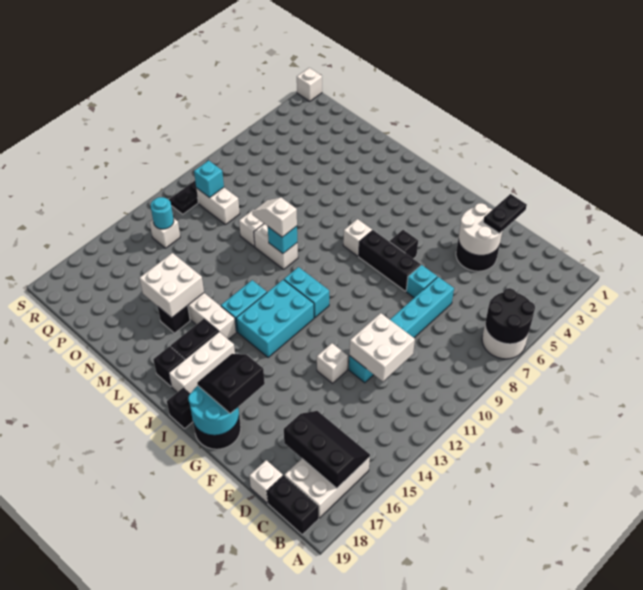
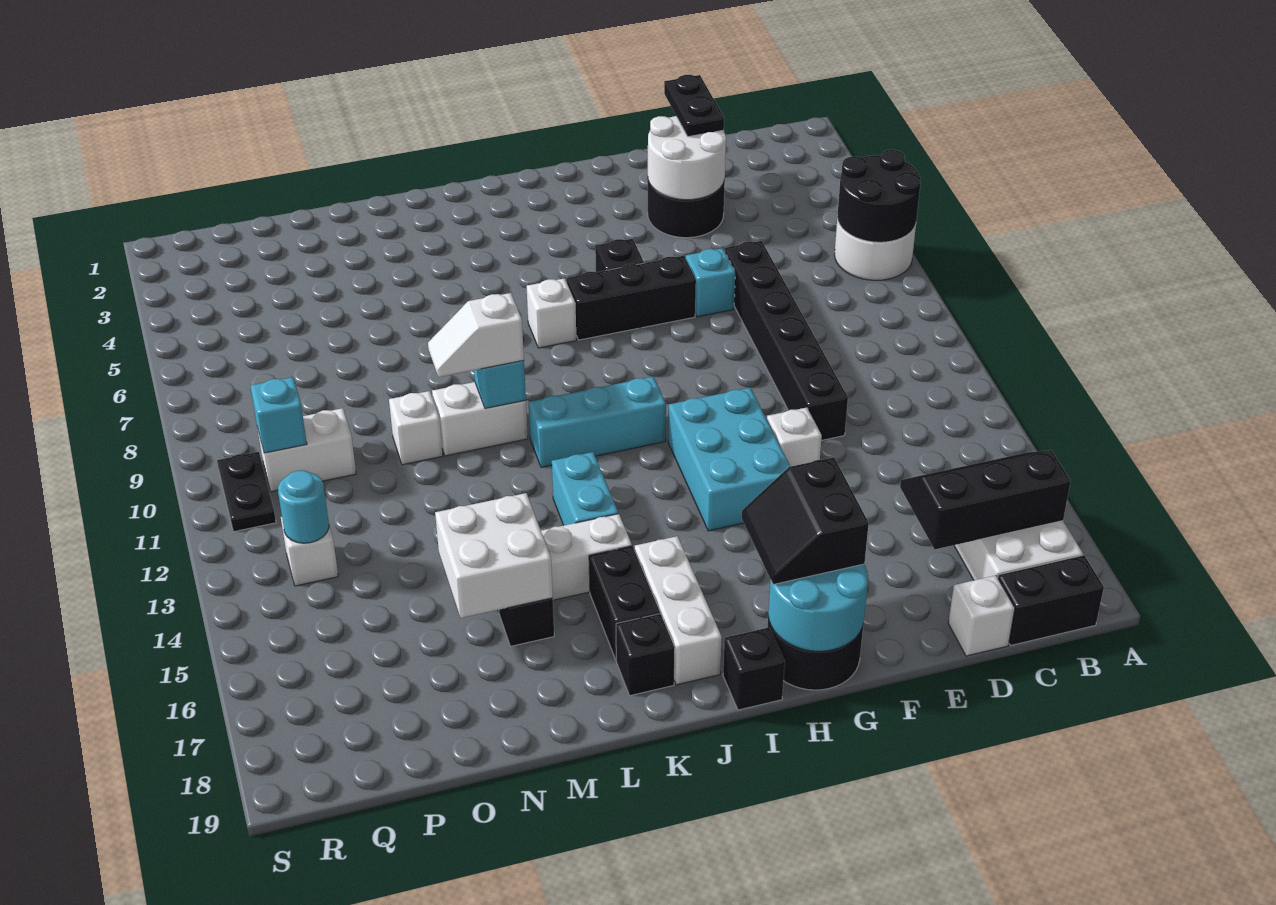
white 2x2 brick [349,313,415,381] -> none
cyan 1x6 brick [349,277,454,383] -> black 1x6 brick [725,241,848,440]
cyan 1x2 brick [284,267,329,318] -> cyan 1x3 brick [529,377,666,467]
cyan 2x3 brick [236,280,314,358] -> cyan 2x3 brick moved to [668,388,791,531]
white 1x1 brick [297,68,322,101] -> none

